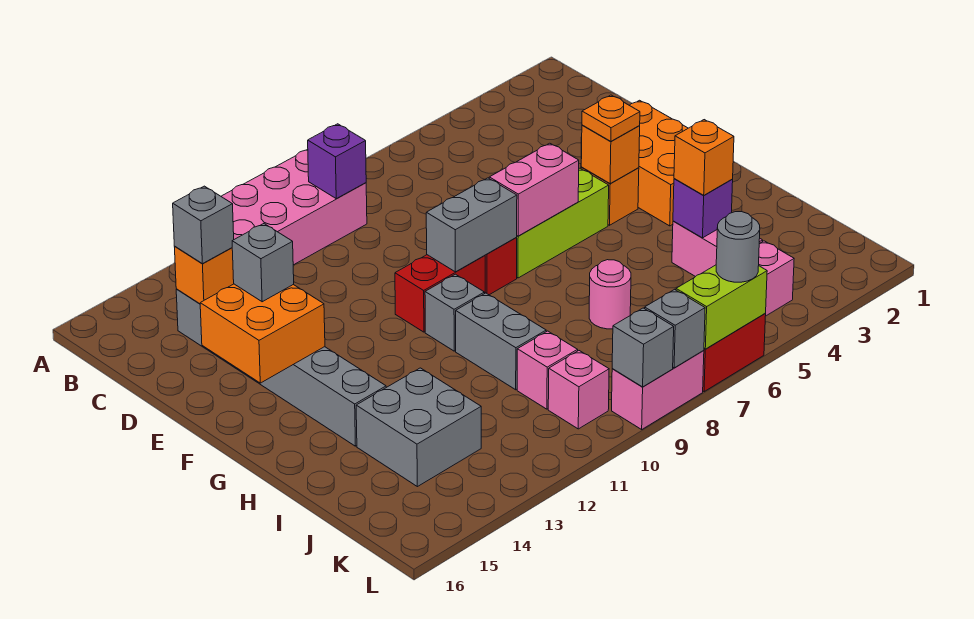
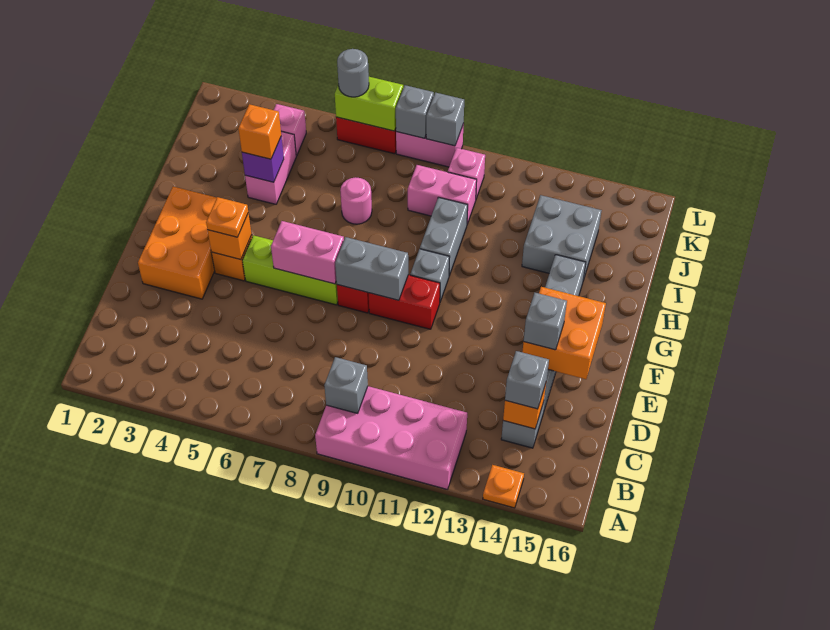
none -> orange 1x1 plate [483,465,524,508]
purple 1x1 brick [308,124,366,199] -> grey 1x1 brick [324,357,368,413]
pink 1x1 brick [517,331,578,409] -> pink 1x2 brick [408,165,477,224]

